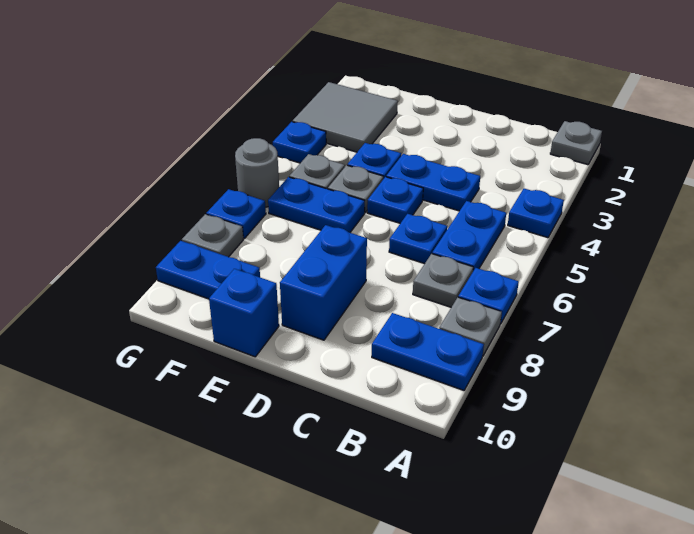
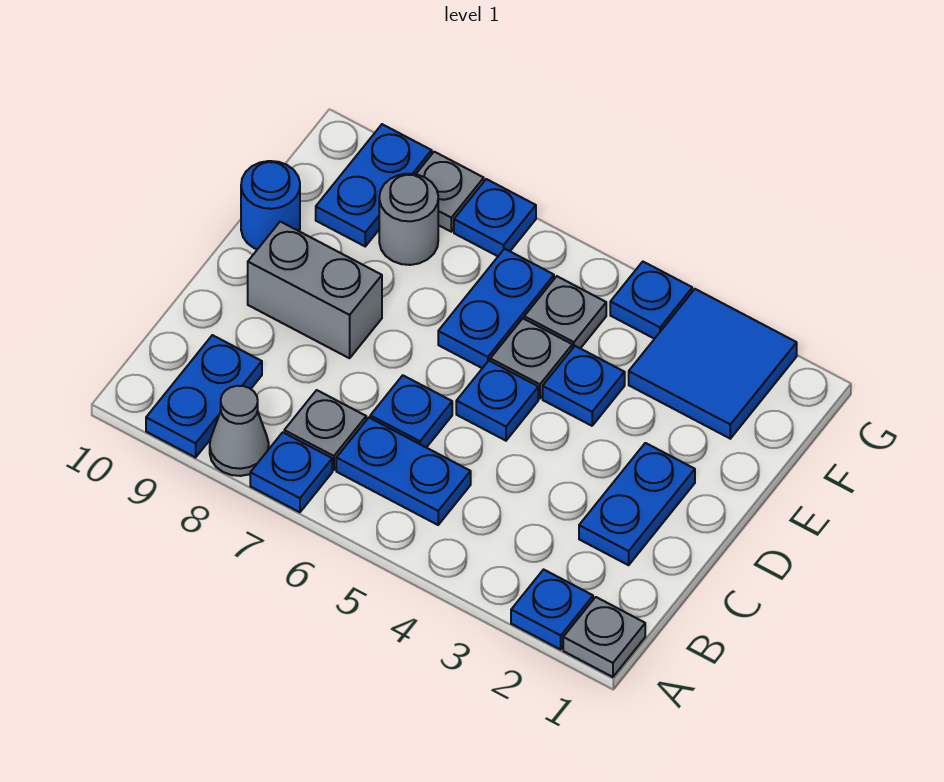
blue 1x1 plate [508,189,564,238] -> blue 1x1 plate moved to [511,570,593,649]
grey 1x1 plate [439,297,502,355] -> grey 1x1 cone [210,386,269,476]
blue 1x2 plate [386,154,480,211] -> blue 1x2 plate moved to [579,443,695,565]
blue 1x2 brick [280,225,367,340] -> grey 1x2 brick [248,222,382,358]
blue 1x1 brick [209,269,279,357] -> blue 1x1 round brick [241,161,300,249]
grey 2x2 tile [293,82,398,152] -> blue 2x2 tile [629,289,797,439]
grey 1x1 round brick [235,138,279,207] -> grey 1x1 round brick moved to [379,174,438,265]

